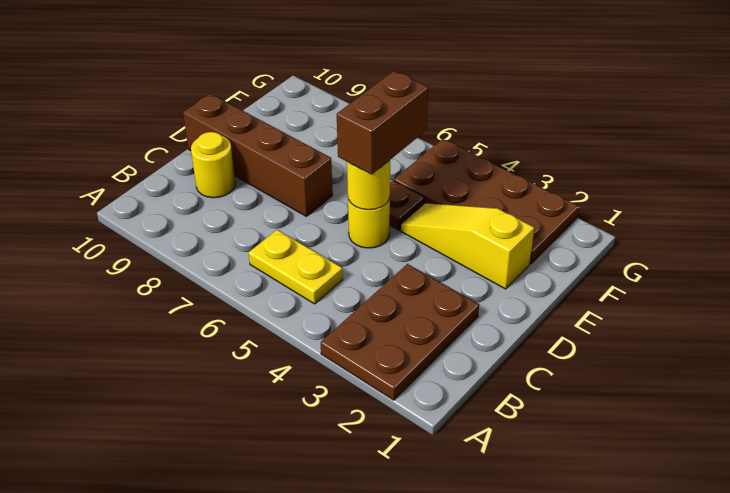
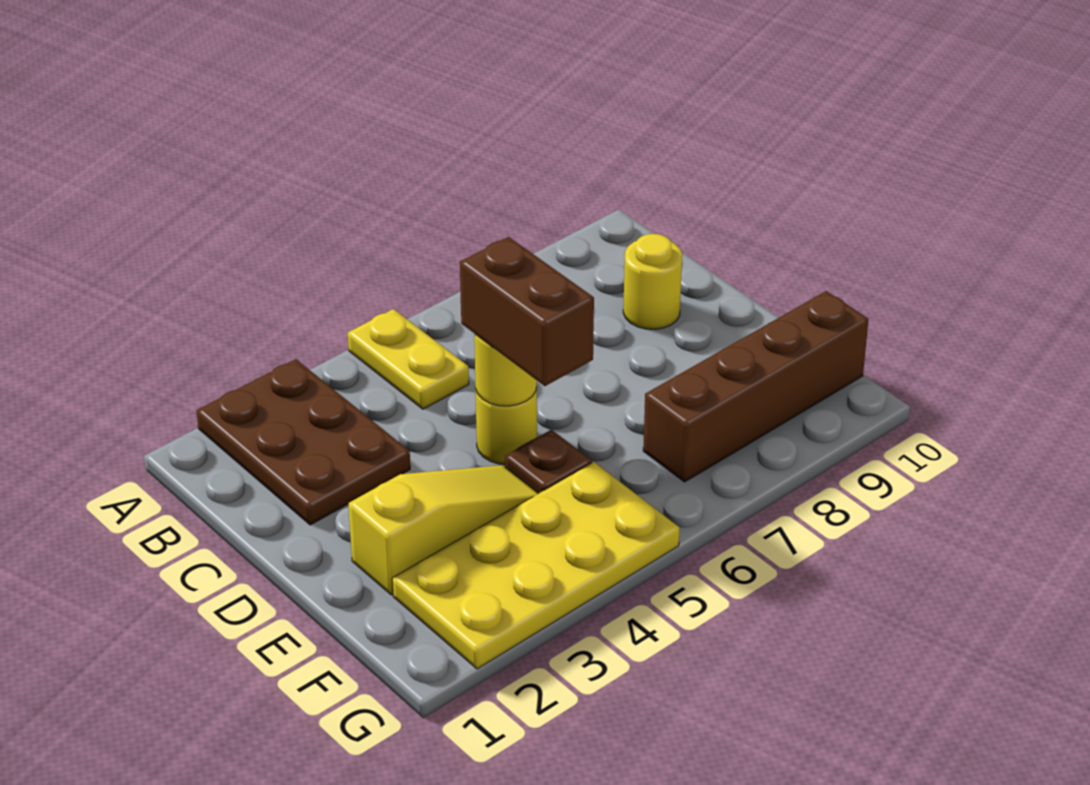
yellow 1x2 plate [249,230,343,304] -> yellow 1x2 plate turned to [348,309,469,409]
brown 1x4 brick [183,94,333,216] -> brown 1x4 brick moved to [643,291,869,482]
brown 2x4 plate [394,139,579,264] -> yellow 2x4 plate [392,462,680,669]

